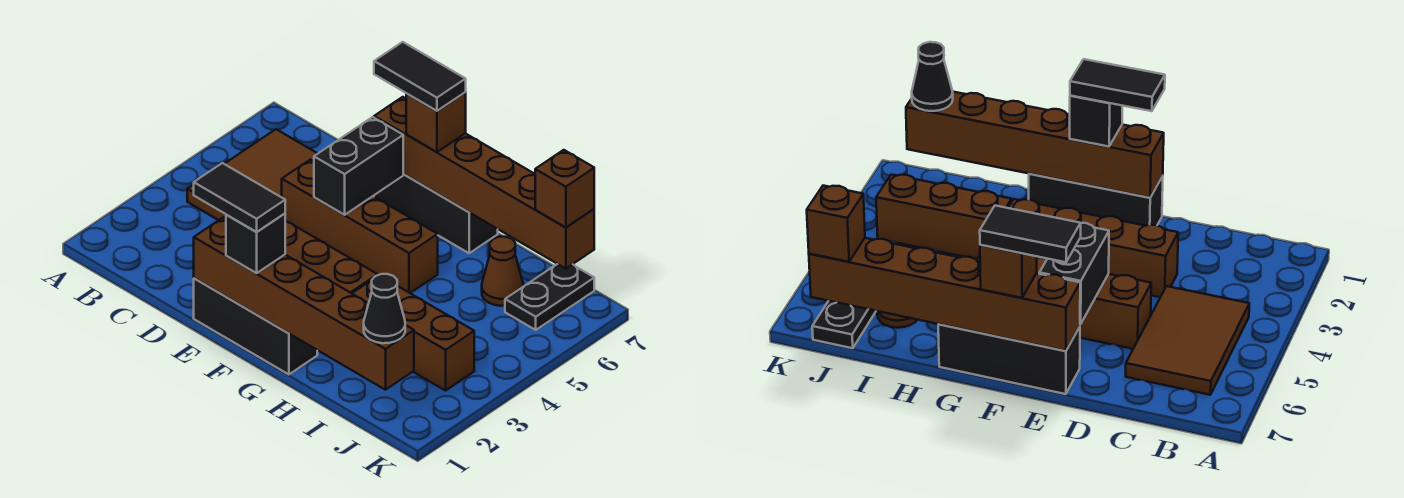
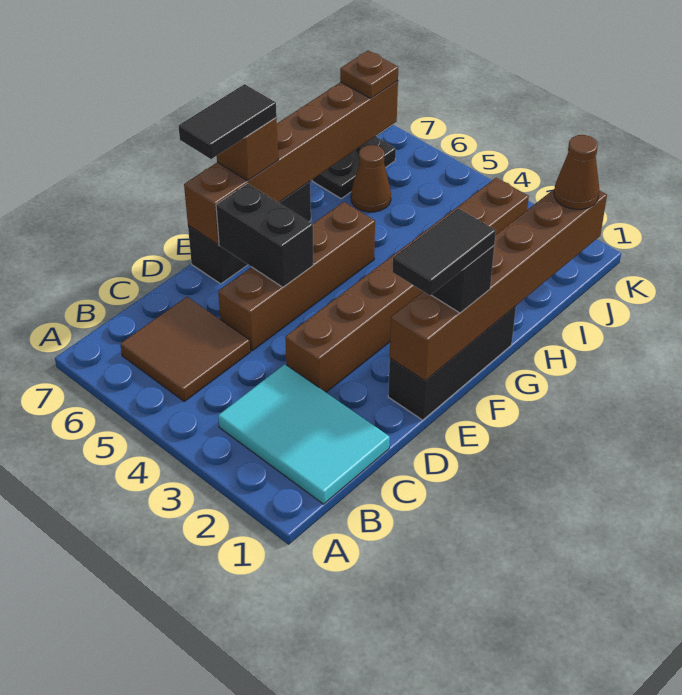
none -> cyan 2x3 tile [218,364,390,504]
brown 2x3 tile [187,129,318,220] -> brown 2x2 tile [120,297,250,401]
black 1x1 cone [364,274,405,343] -> brown 1x1 cone [554,135,599,209]
black 1x2 plate [505,264,594,330] -> black 1x2 plate turned to [312,136,396,198]
brown 1x1 brick [535,150,594,227] -> brown 1x1 plate [340,51,398,98]

